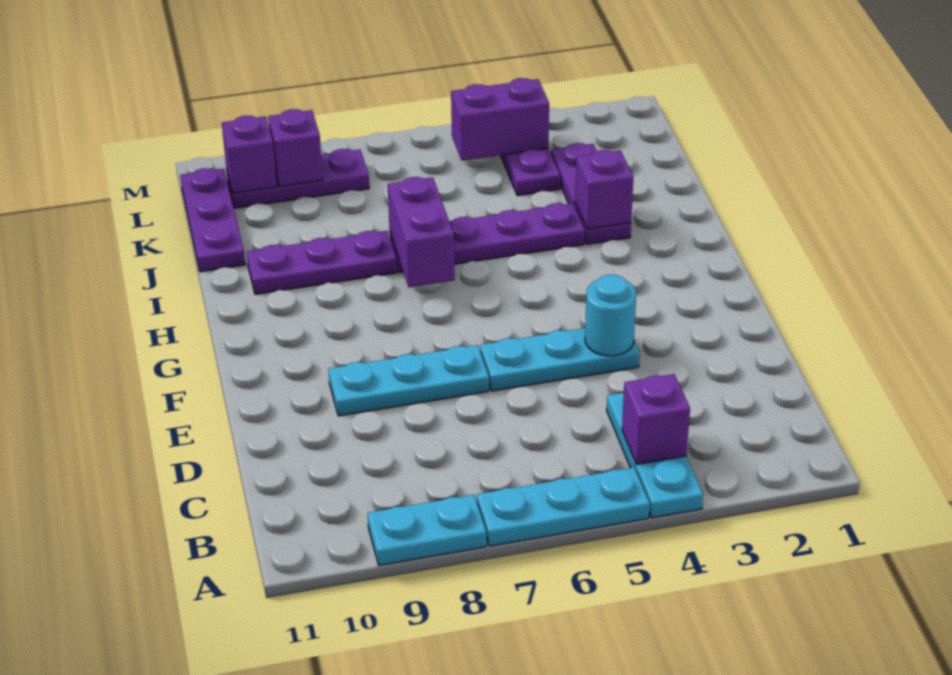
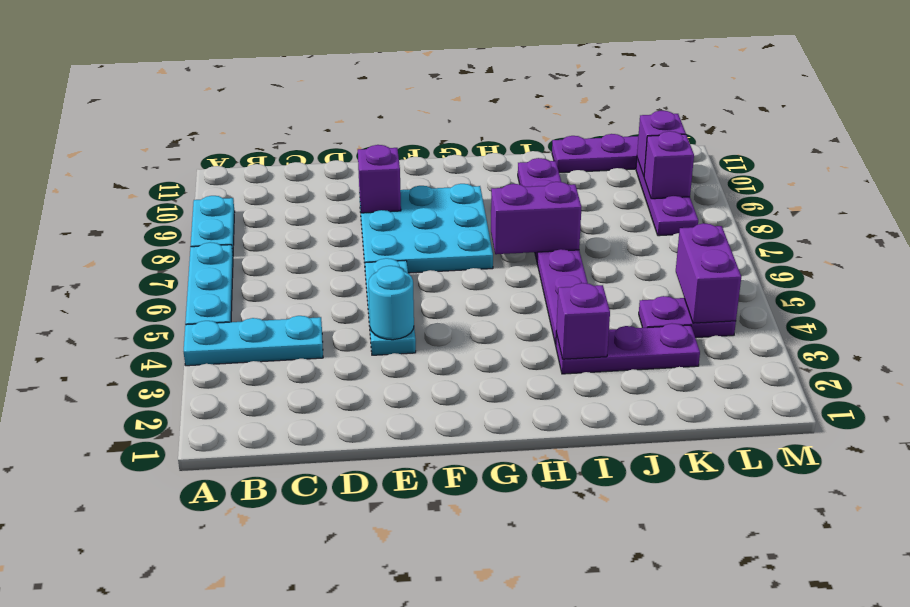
purple 1x1 brick [622,374,690,464] -> purple 1x1 brick moved to [358,145,401,213]
cyan 1x3 plate [328,345,489,416] -> cyan 3x3 plate [360,184,493,273]

